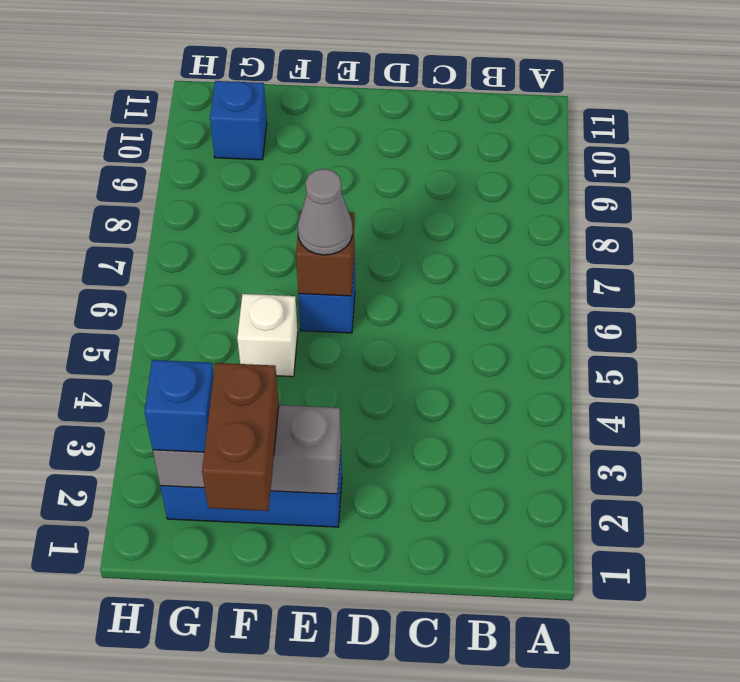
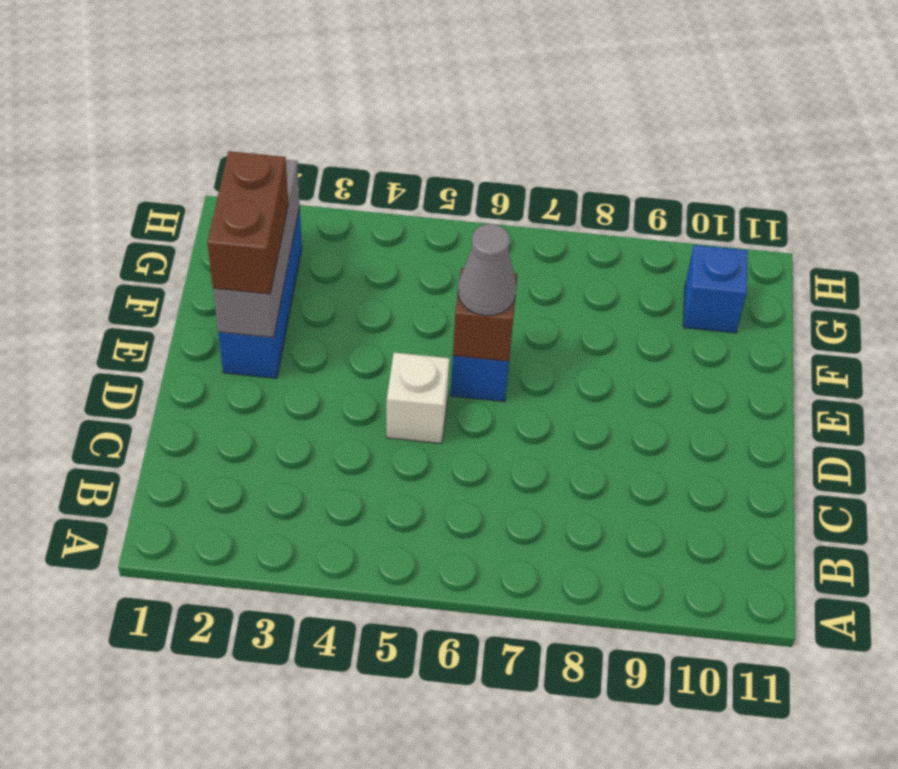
brown 1x2 brick [202,363,279,511] -> brown 1x2 brick turned to [207,151,288,294]
white 1x1 brick [237,294,298,377] -> white 1x1 brick moved to [387,353,450,444]
blue 1x1 brick [145,360,214,452] -> none

